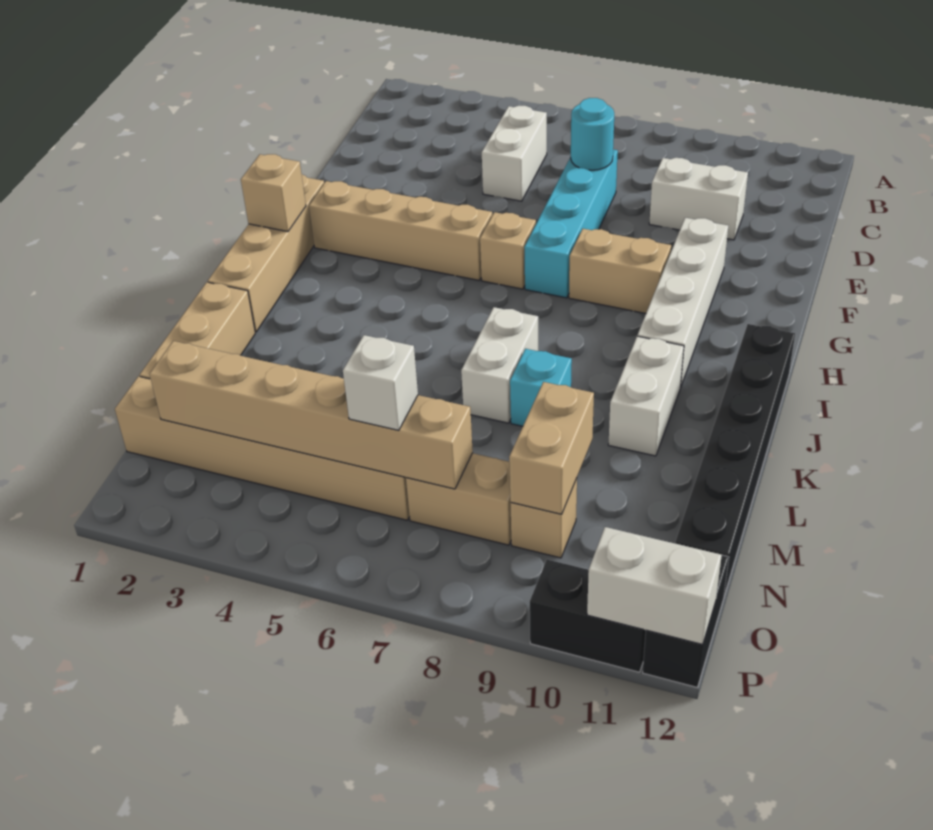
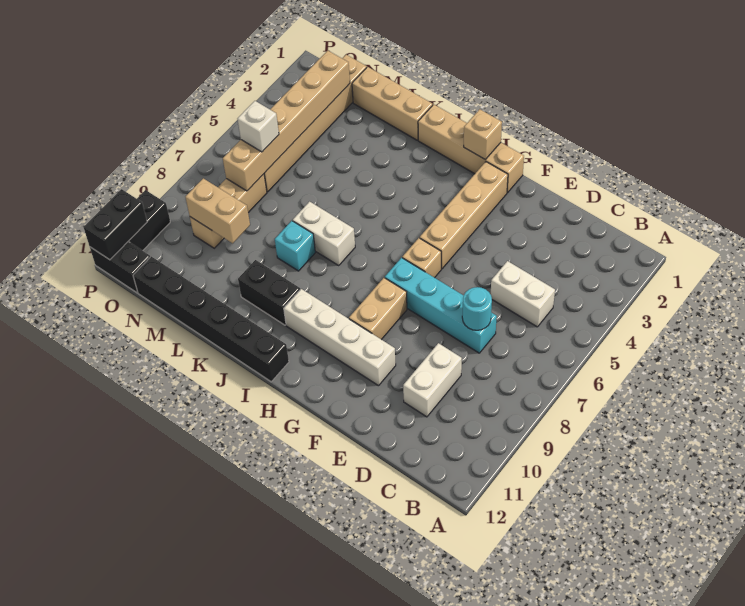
white 1x2 brick [608,336,684,456] -> black 1x2 brick [238,260,300,325]
white 1x2 brick [587,527,722,645] -> black 1x2 brick [84,189,147,260]

